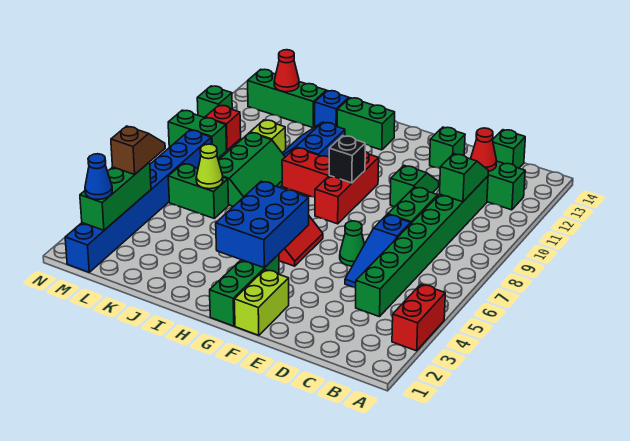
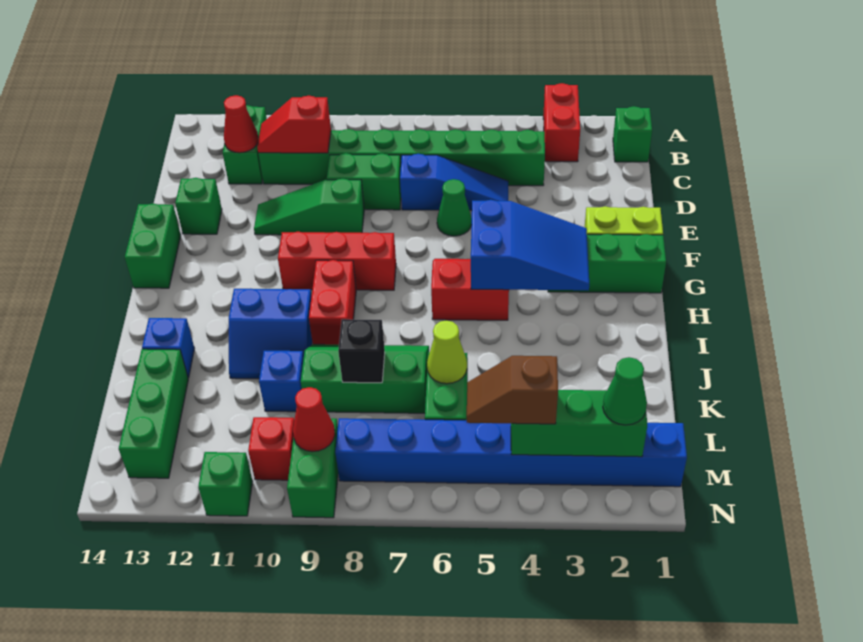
red 1x2 brick [392,284,445,351] -> red 1x2 brick turned to [543,83,580,162]
green 1x2 slope [440,154,488,202] -> red 1x2 slope [257,96,331,153]
green 1x1 brick [493,130,525,168] -> green 1x1 brick moved to [613,106,652,162]
green 1x2 slope [390,166,439,207] -> green 1x3 slope [254,179,364,235]
blue 2x3 brick [216,181,309,268] -> blue 2x3 slope [471,200,589,290]
black 1x1 brick [329,136,365,183] -> black 1x1 brick moved to [338,319,385,383]
green 1x2 brick [337,98,395,150] -> green 1x2 brick moved to [125,203,181,288]
lime 1x1 brick [250,120,286,153] -> blue 1x1 brick [259,351,304,412]
red 1x1 cone [274,50,299,92] -> red 1x1 cone moved to [293,387,335,452]
blue 1x1 cone [85,154,112,199] -> green 1x1 cone [603,357,647,425]

